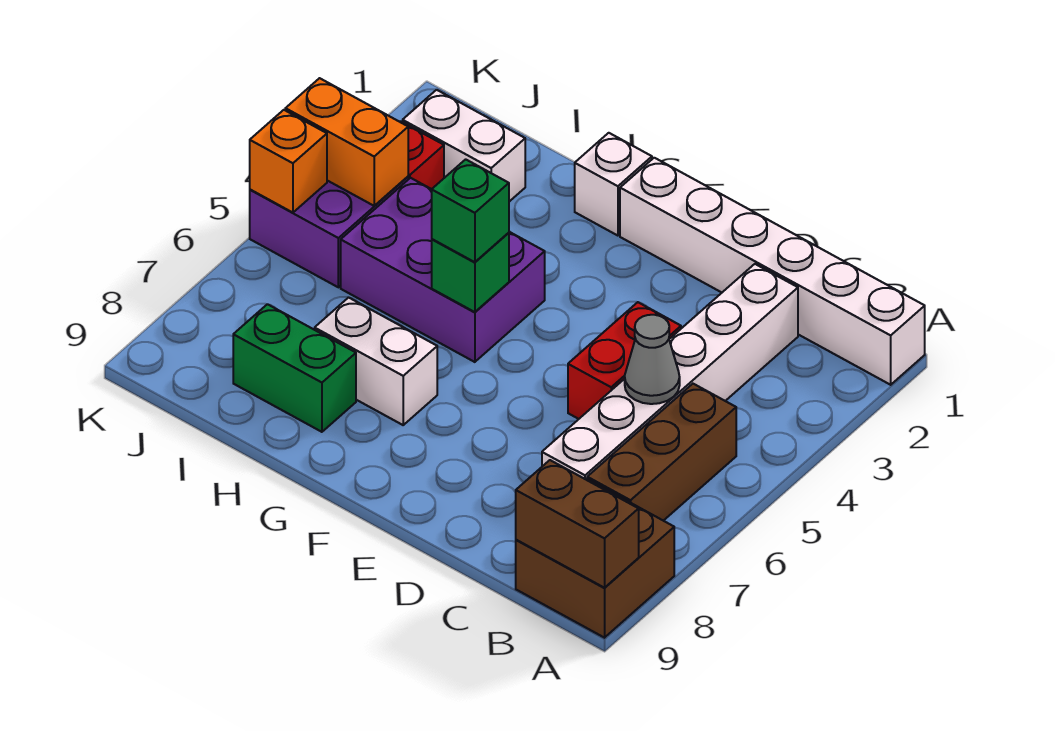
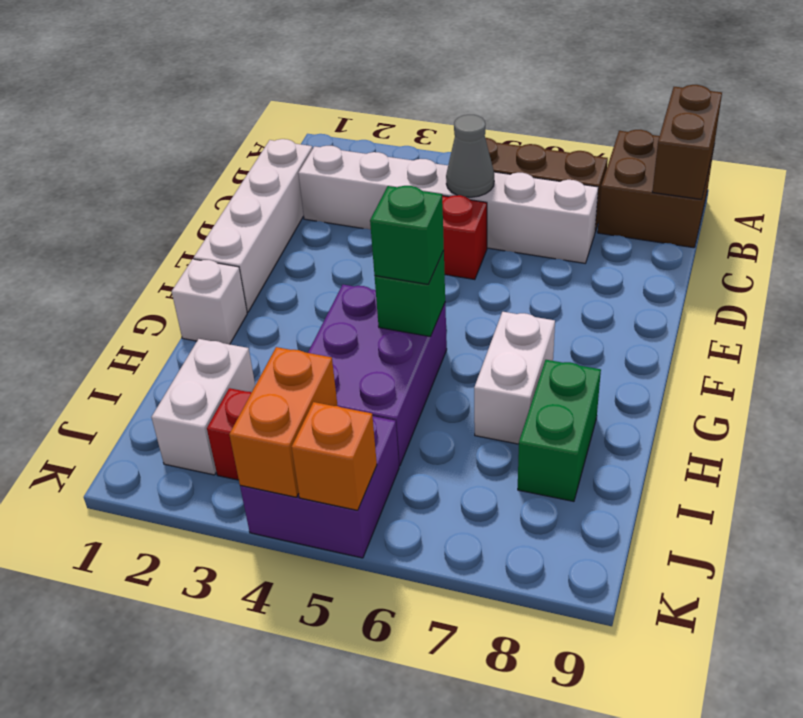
white 1x6 brick [620,158,925,385] -> white 1x4 brick [194,139,312,312]

